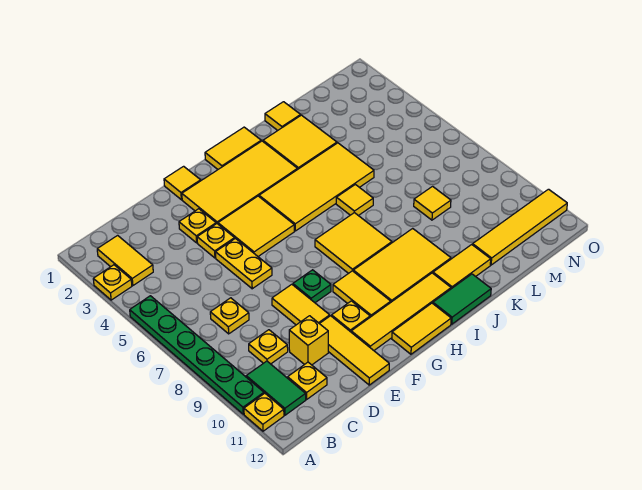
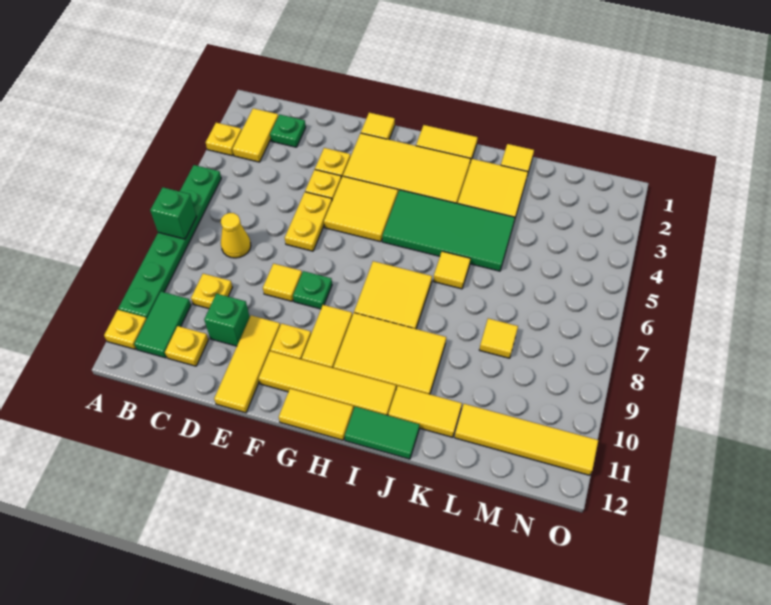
none -> green 1x1 brick [150,187,197,239]
none -> green 1x1 plate [270,114,306,147]
yellow 1x1 plate [210,298,249,334] -> yellow 1x1 cone [221,213,251,258]
yellow 1x1 brick [289,316,328,365] -> green 1x1 brick [204,294,250,346]
yellow 1x2 tile [272,284,330,325] -> yellow 1x1 tile [263,264,302,301]
yellow 2x4 tile [259,143,374,231] -> green 2x4 tile [382,190,515,271]

